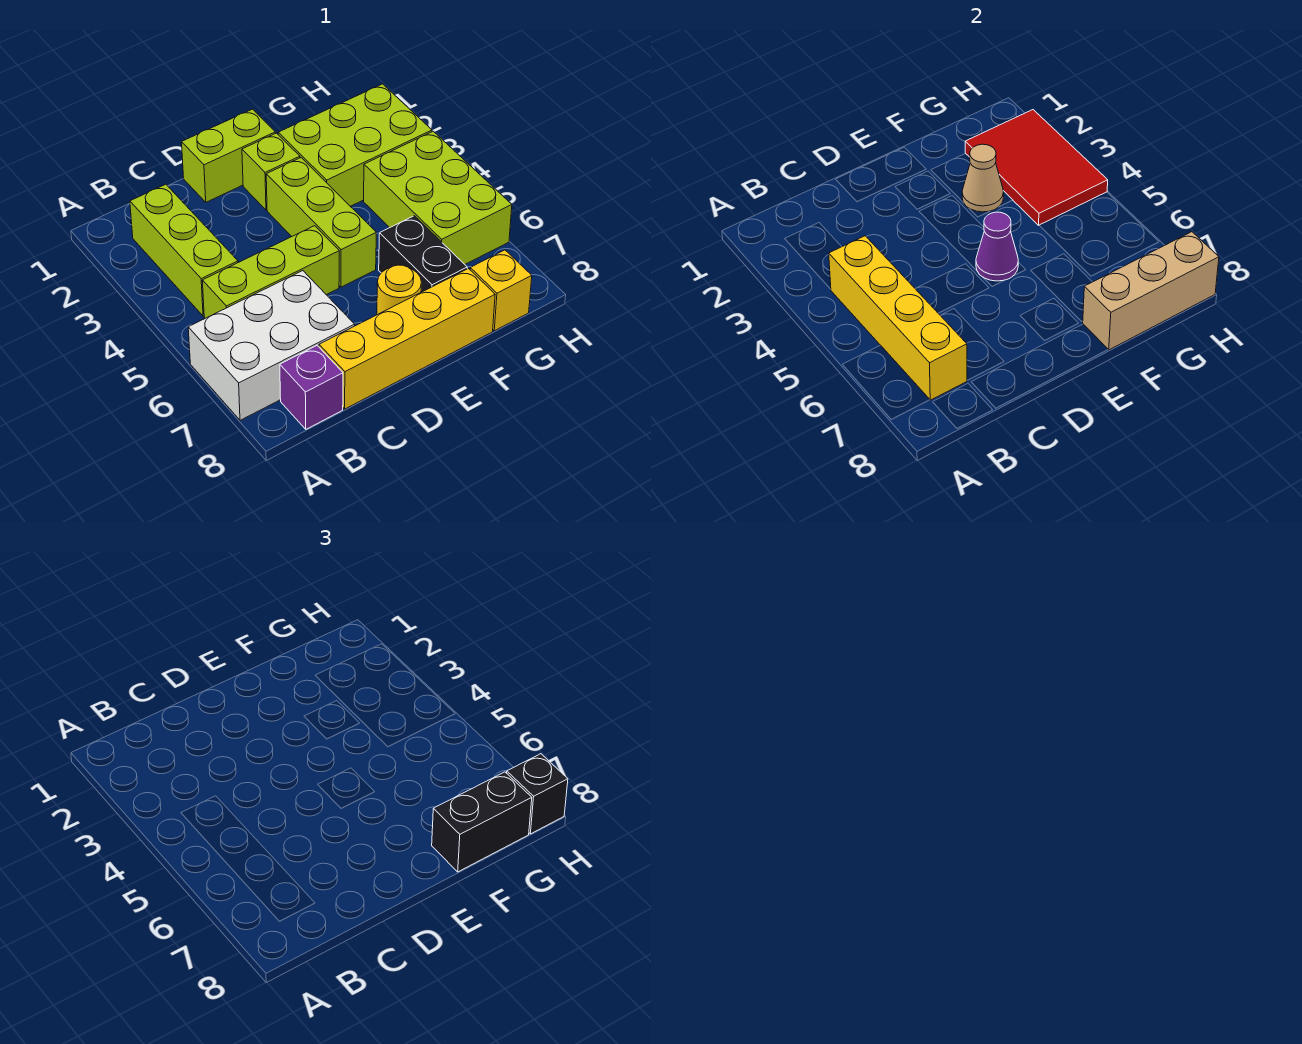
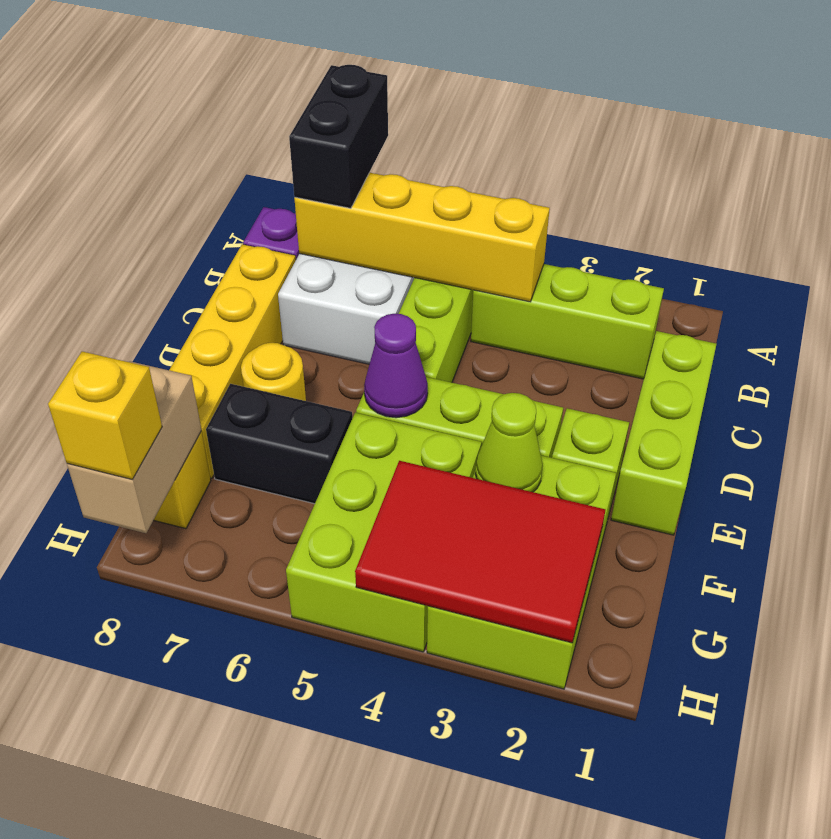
lime 1x2 brick [182,109,275,202] -> lime 1x3 brick [611,331,716,535]
tan 1x1 cone [962,144,1004,212] -> lime 1x1 cone [475,393,543,492]
tan 1x3 brick [1083,232,1219,350] -> tan 1x2 brick [67,361,201,533]
black 1x2 brick [432,772,532,872] -> black 1x2 brick moved to [289,65,388,208]
lime 2x3 brick [364,131,512,264] -> lime 2x3 brick turned to [286,413,482,652]
black 1x1 brick [507,754,568,834] -> yellow 1x1 brick [48,352,162,479]

